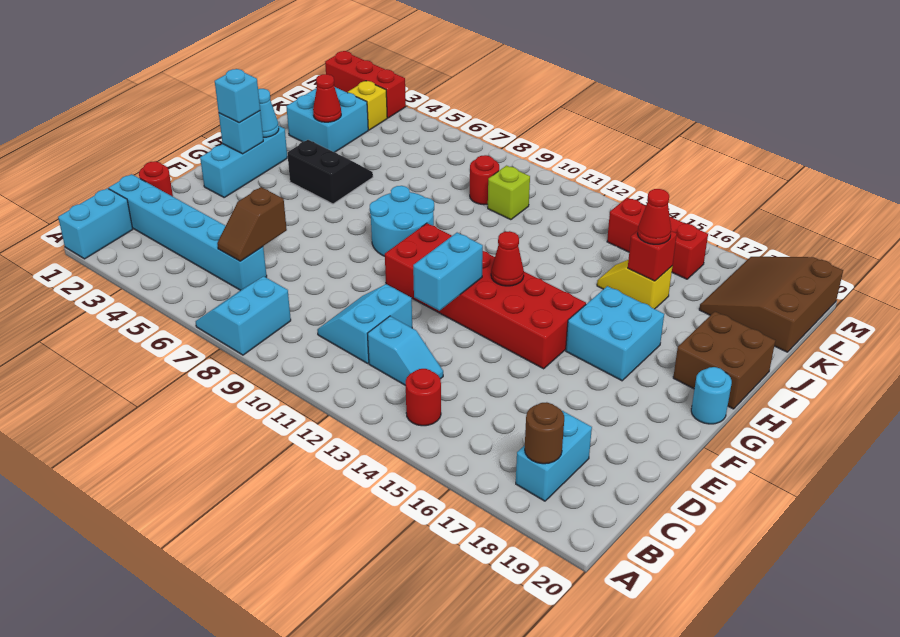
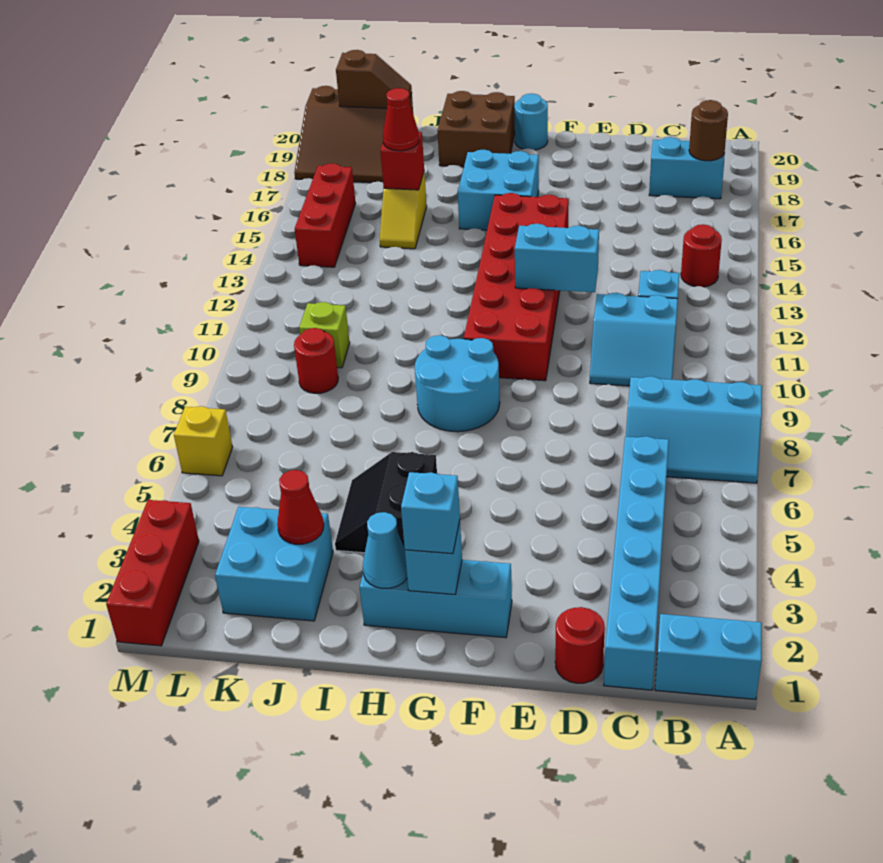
cyan 2x2 slope [196,277,291,355] -> cyan 2x3 slope [626,376,762,483]
brown 1x2 slope [217,187,287,261] -> brown 1x2 slope moved to [336,50,412,108]
red 1x1 cone [491,231,524,286] -> none
yellow 1x1 brick [348,81,387,130] -> yellow 1x1 brick moved to [174,406,233,476]

